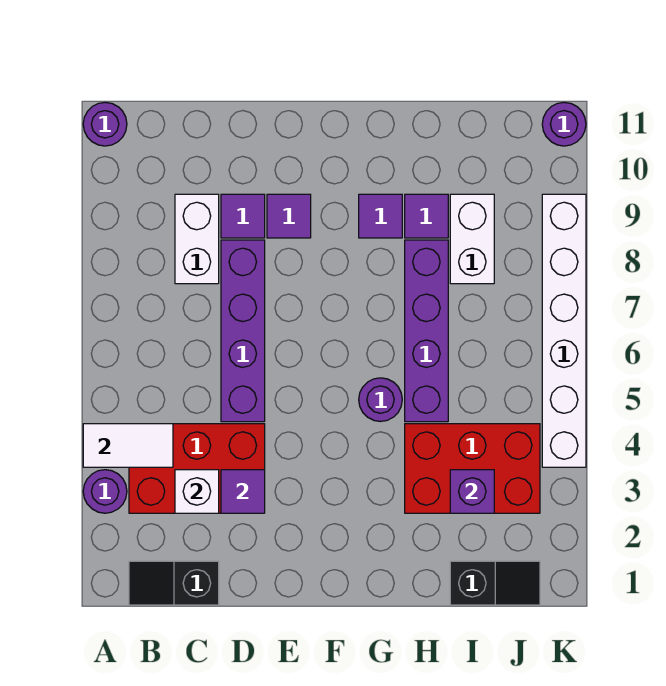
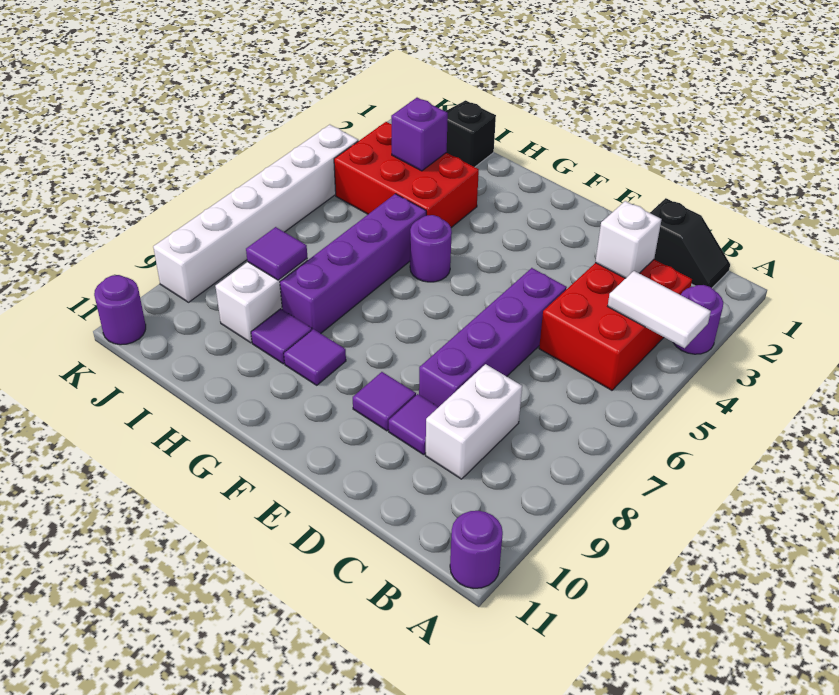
red 2x3 brick [129,424,265,513] -> red 2x3 brick turned to [539,260,692,390]
purple 1x1 tile [221,470,265,513] -> purple 1x1 tile moved to [246,227,307,280]

